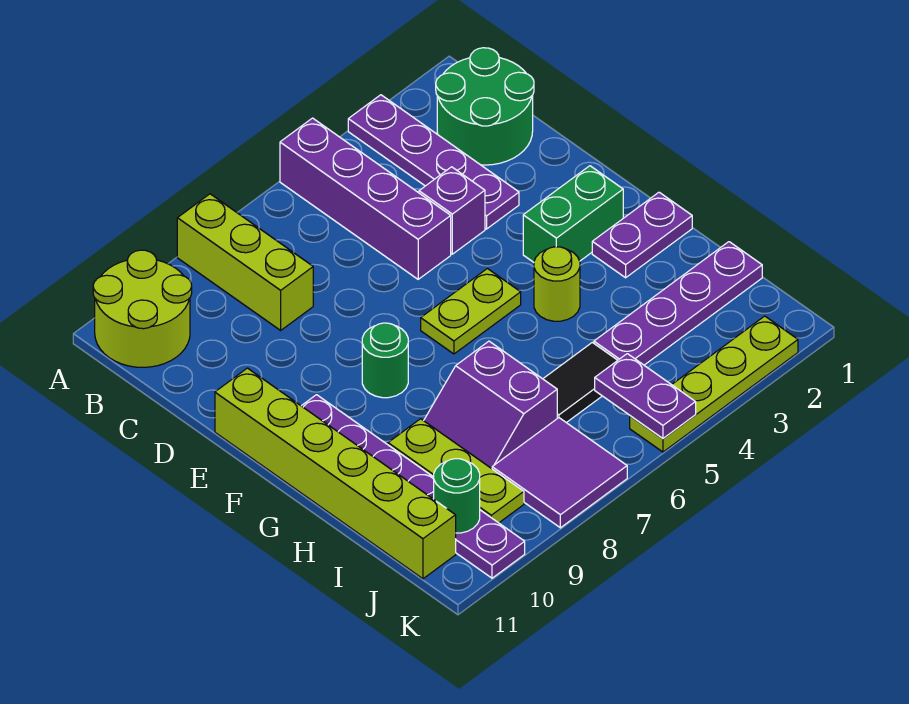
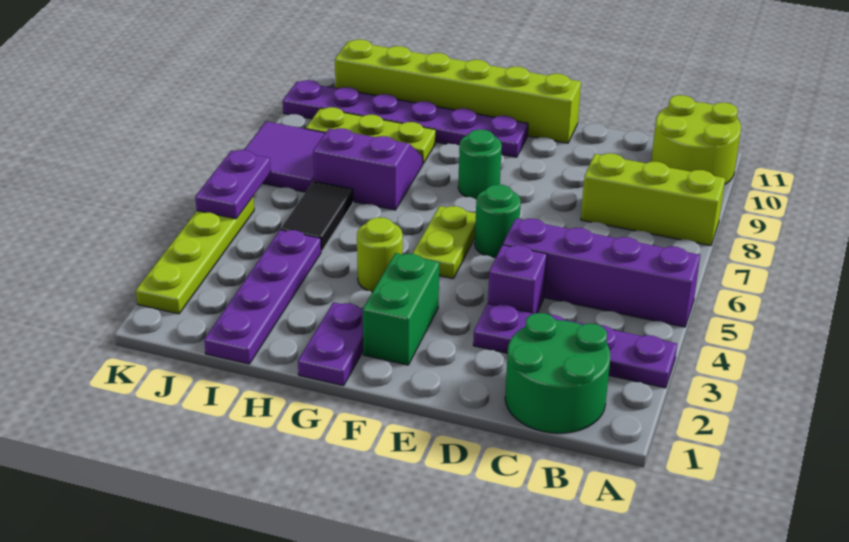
purple 1x2 plate [595,354,696,438] -> purple 1x2 plate turned to [195,150,271,219]
green 1x1 round brick [434,459,480,533] -> green 1x1 round brick moved to [475,184,521,258]

